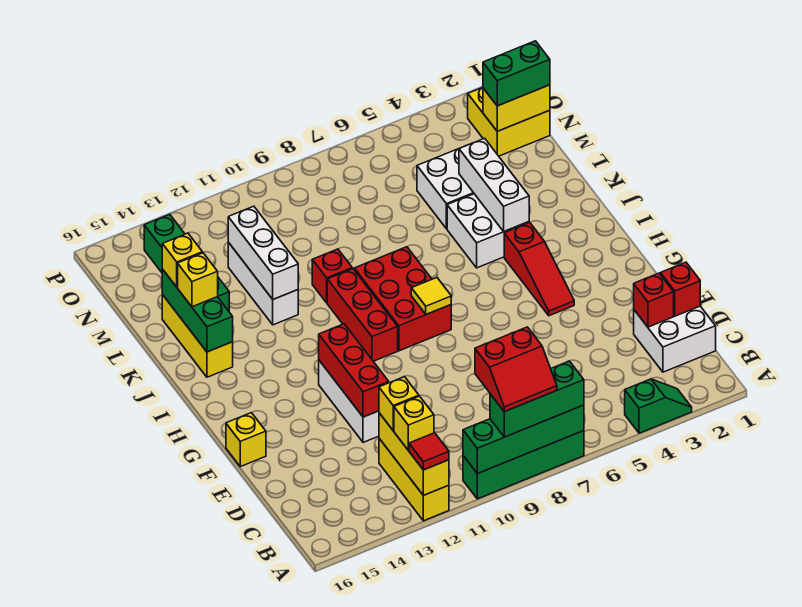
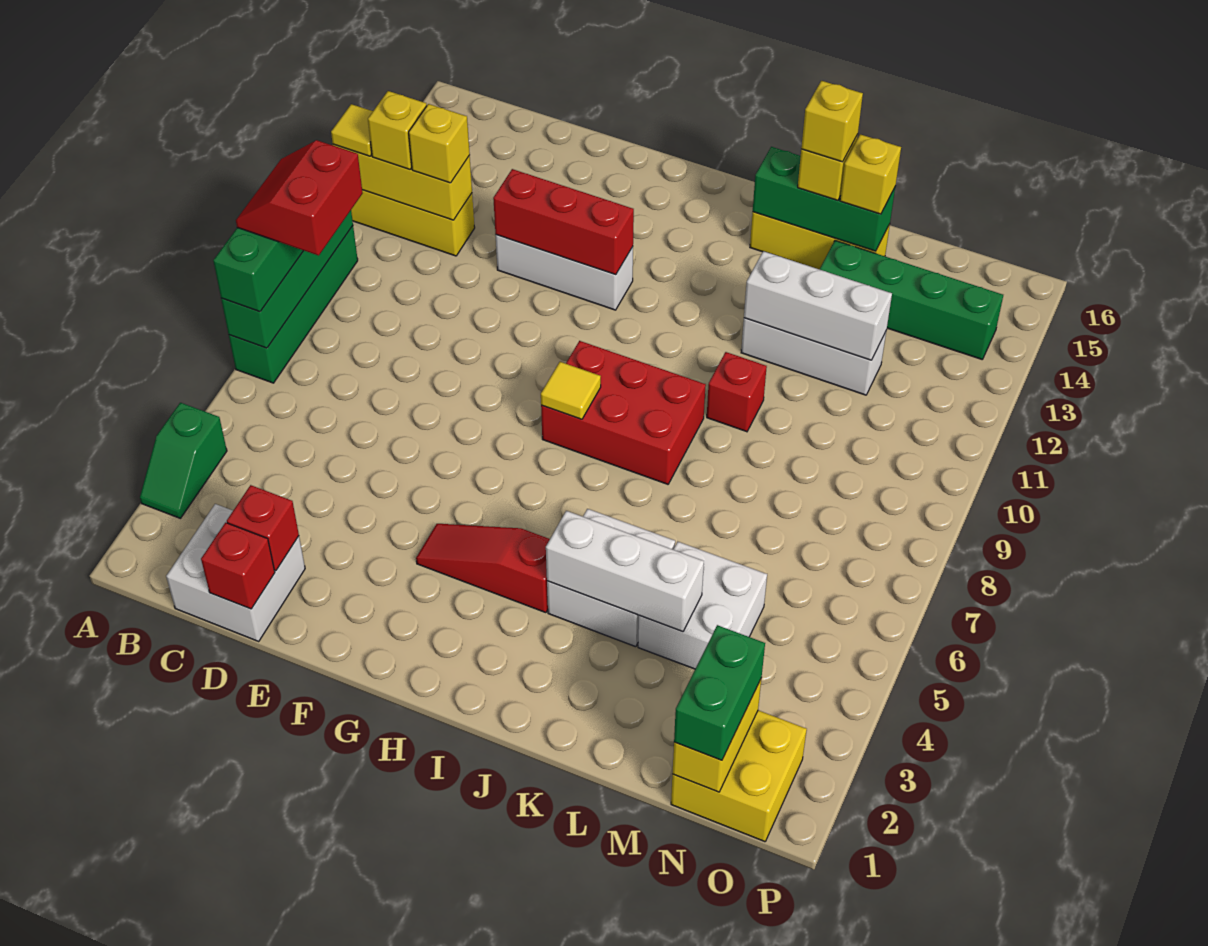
red 1x1 tile [409,433,449,470] -> yellow 1x1 tile [331,104,373,156]
yellow 1x1 brick [226,413,266,467] -> yellow 1x1 brick moved to [801,81,863,162]
red 1x3 brick [327,269,398,361] -> none

